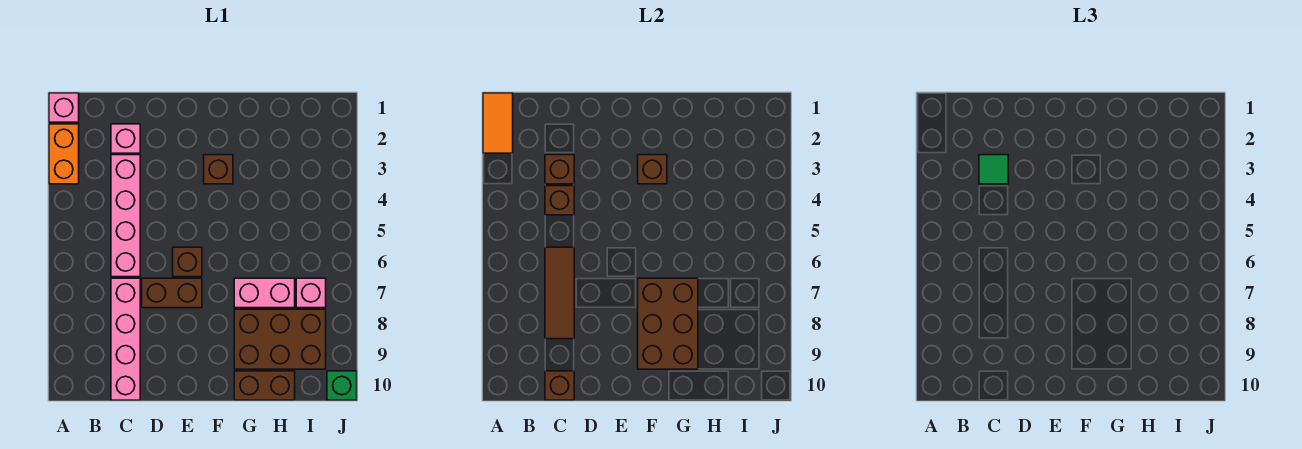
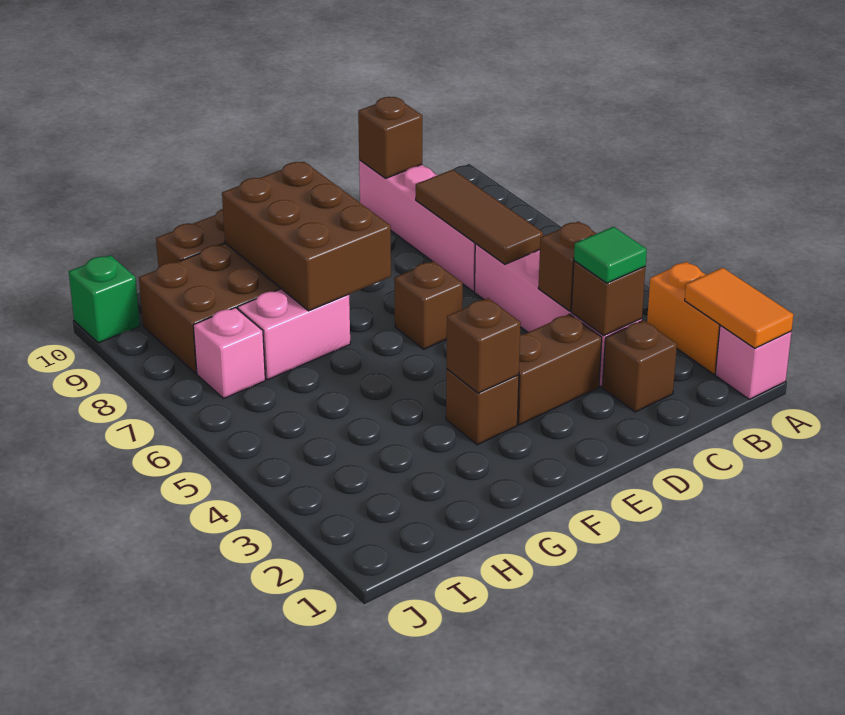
pink 1x1 brick [111,124,140,153] -> brown 1x1 brick [602,320,677,412]
brown 1x2 brick [142,278,202,308] -> brown 1x2 brick moved to [517,314,602,425]

